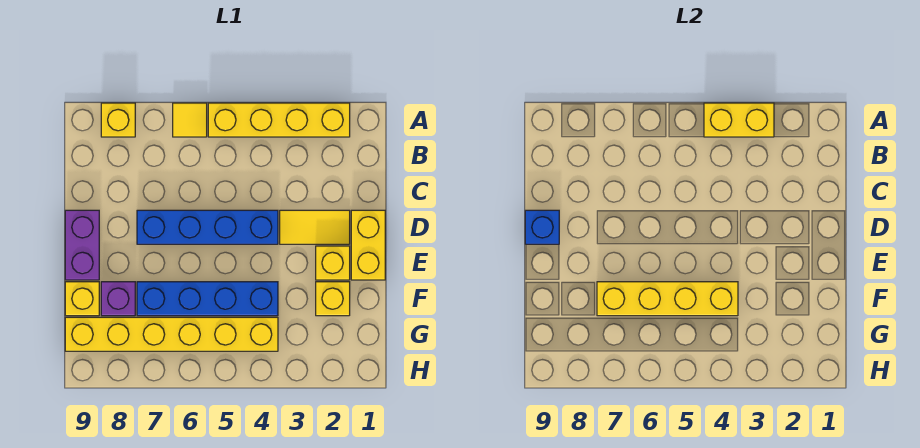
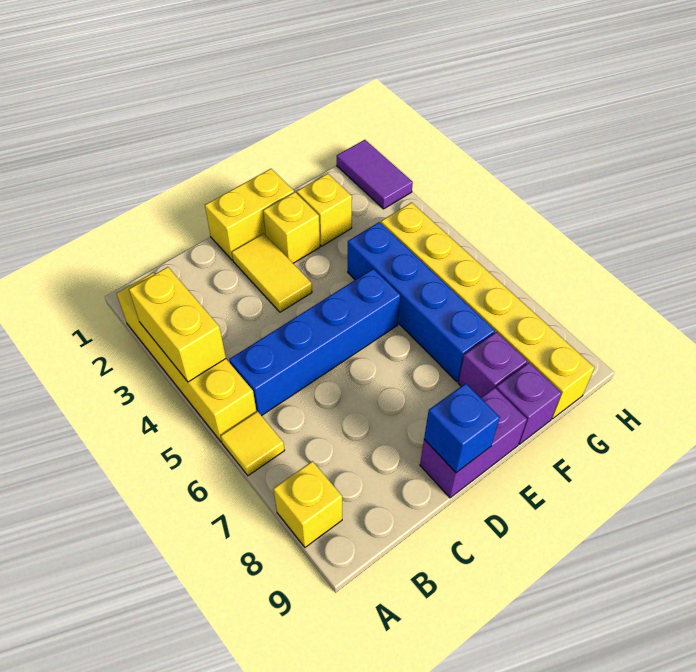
blue 1x4 brick [137,210,278,244] -> blue 1x4 brick turned to [229,269,400,416]
yellow 1x4 brick [597,282,738,316] -> none
yellow 1x1 brick [65,282,99,316] -> purple 1x1 brick [496,363,561,444]
none -> purple 1x2 tile [337,140,413,209]

